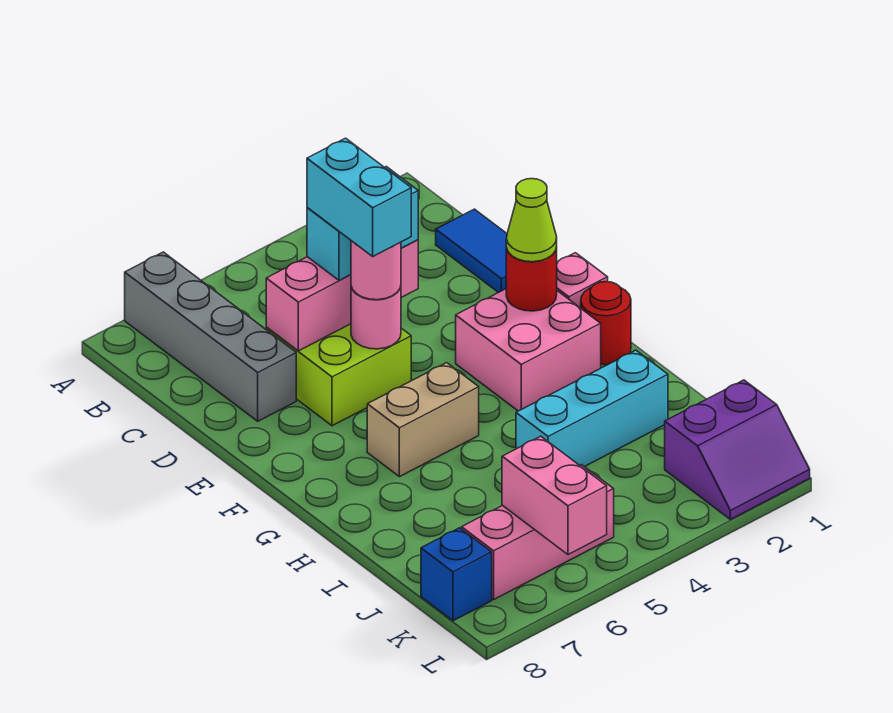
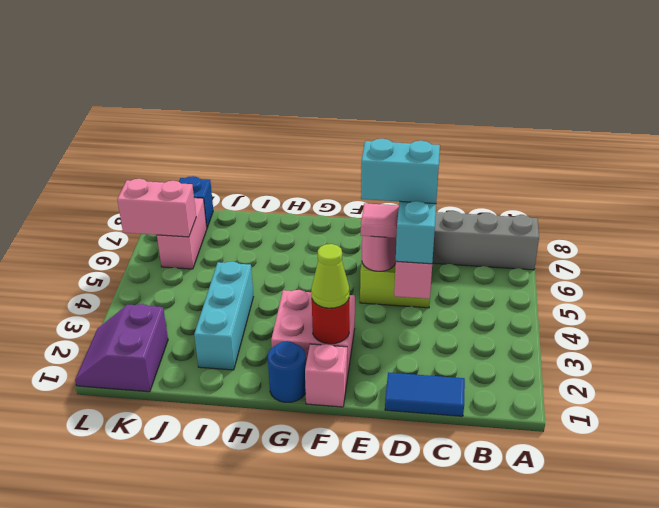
pink 1x1 round brick [351,241,401,300] -> pink 1x1 tile [361,203,399,238]
red 1x1 round brick [581,282,631,365] -> blue 1x1 round brick [268,341,306,402]
tan 1x2 brick [367,363,479,477] -> none
pink 1x3 brick [462,465,614,599] -> pink 1x2 brick [157,198,207,269]

